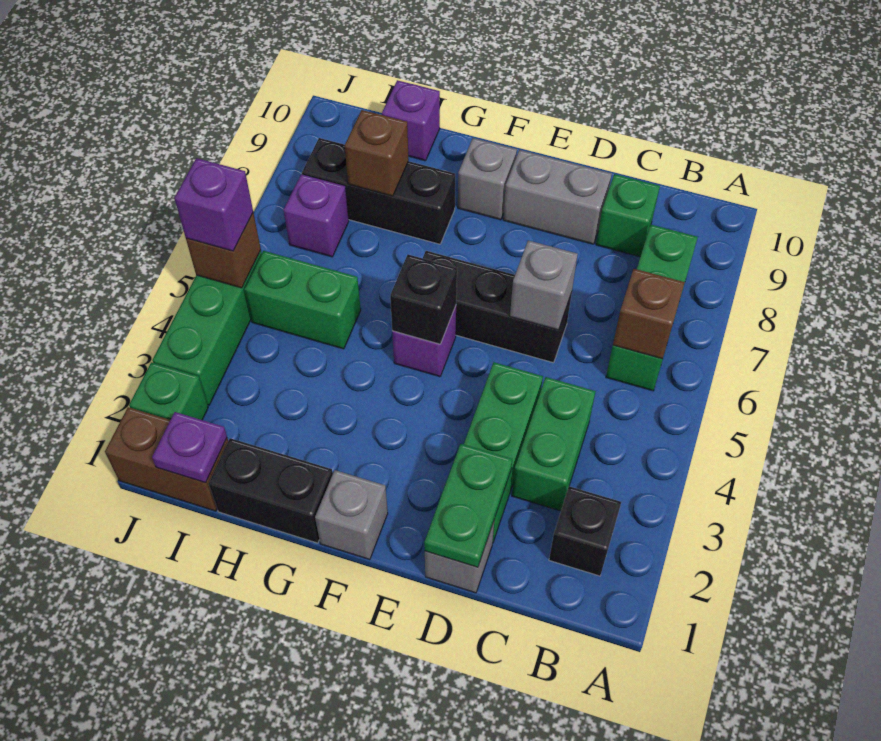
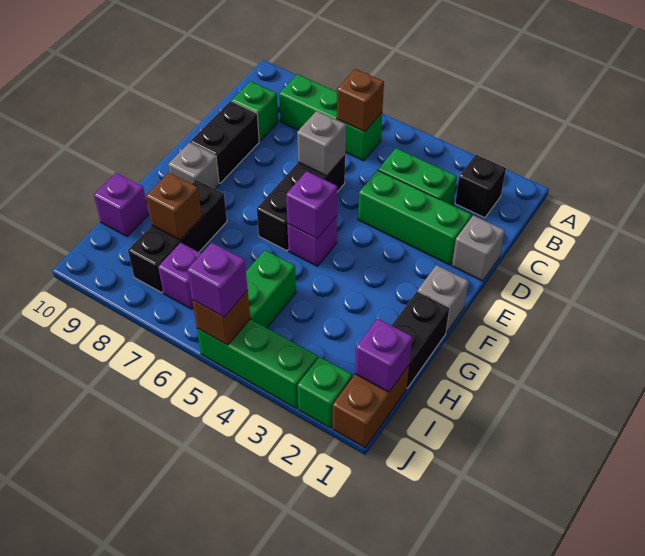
green 1x2 plate [424,444,512,567] -> none
grey 1x2 brick [503,150,612,244] -> black 1x2 brick [190,101,259,183]
black 1x1 brick [390,255,457,344] -> purple 1x1 brick [286,171,337,239]
purple 1x1 plate [152,412,227,483] -> purple 1x1 brick [355,319,412,392]

